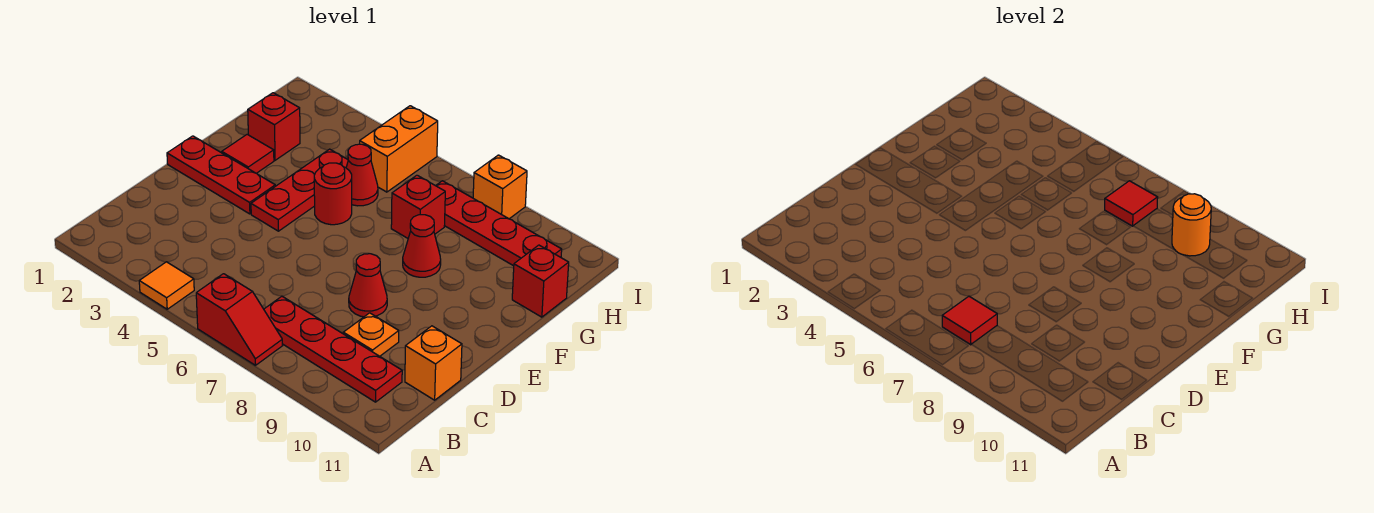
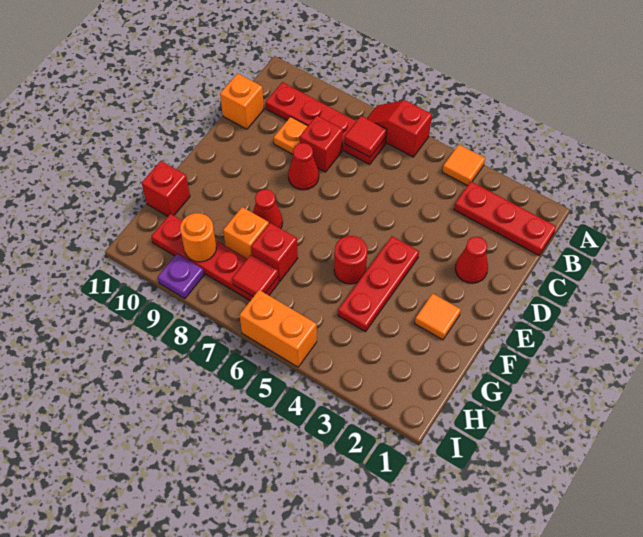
red 1x3 plate [167,136,275,214] -> red 1x3 plate moved to [454,182,556,255]
red 1x1 tile [222,134,274,173] -> orange 1x1 tile [415,293,461,340]
red 1x1 brick [248,93,300,160] -> red 1x1 brick moved to [300,116,343,172]
red 1x1 cone [346,144,378,206] -> red 1x1 cone moved to [455,237,488,283]
orange 1x2 brick [360,106,438,192] -> orange 1x2 brick turned to [240,290,317,367]
orange 1x1 brick [473,155,527,219] -> orange 1x1 brick moved to [223,207,269,259]
none -> purple 1x1 plate [158,254,204,299]

